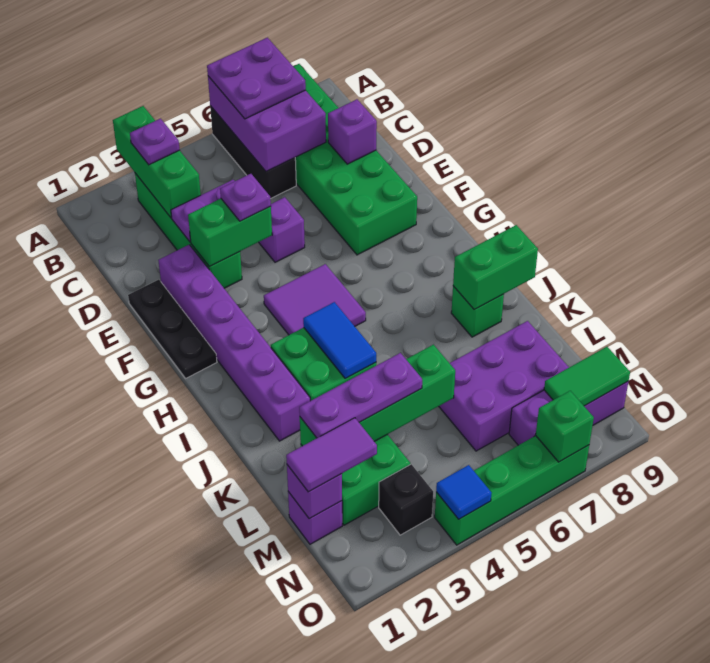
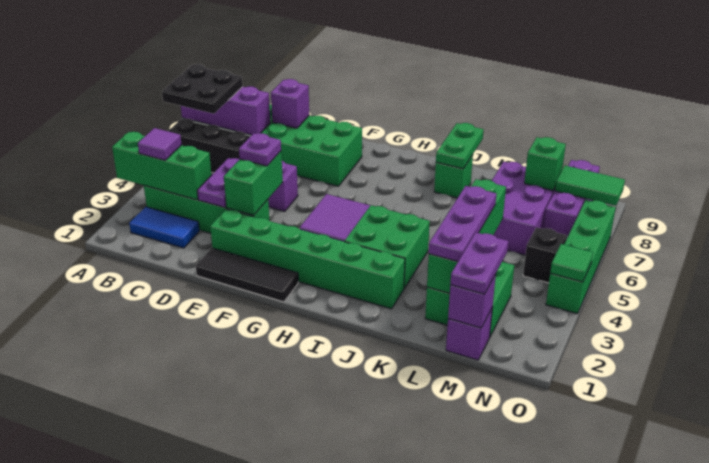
purple 2x3 brick [208,76,326,172] -> purple 1x3 brick [181,86,270,135]
purple 2x2 plate [207,38,306,119] -> black 2x2 plate [162,64,243,114]
purple 1x1 plate [130,119,180,165] -> purple 1x1 tile [138,128,181,160]
black 1x3 plate [128,280,217,378] -> black 1x3 tile [196,248,298,302]
purple 1x6 brick [158,245,310,441] -> green 1x6 brick [210,209,405,309]
blue 1x2 tile [303,302,376,379] -> blue 1x2 tile moved to [129,207,199,248]
green 1x2 brick [453,225,538,310] -> green 1x2 plate [436,123,484,169]
purple 1x2 tile [286,418,377,492] -> purple 1x2 plate [450,232,508,294]
black 1x1 brick [379,464,433,535] -> black 1x1 brick moved to [523,227,567,283]
green 1x2 tile [544,347,630,406] -> green 1x2 tile turned to [555,165,625,206]
blue 1x1 tile [436,465,491,519] -> green 1x1 tile [550,244,593,282]
green 1x1 brick [536,391,594,462] -> green 1x1 brick moved to [524,137,566,190]

